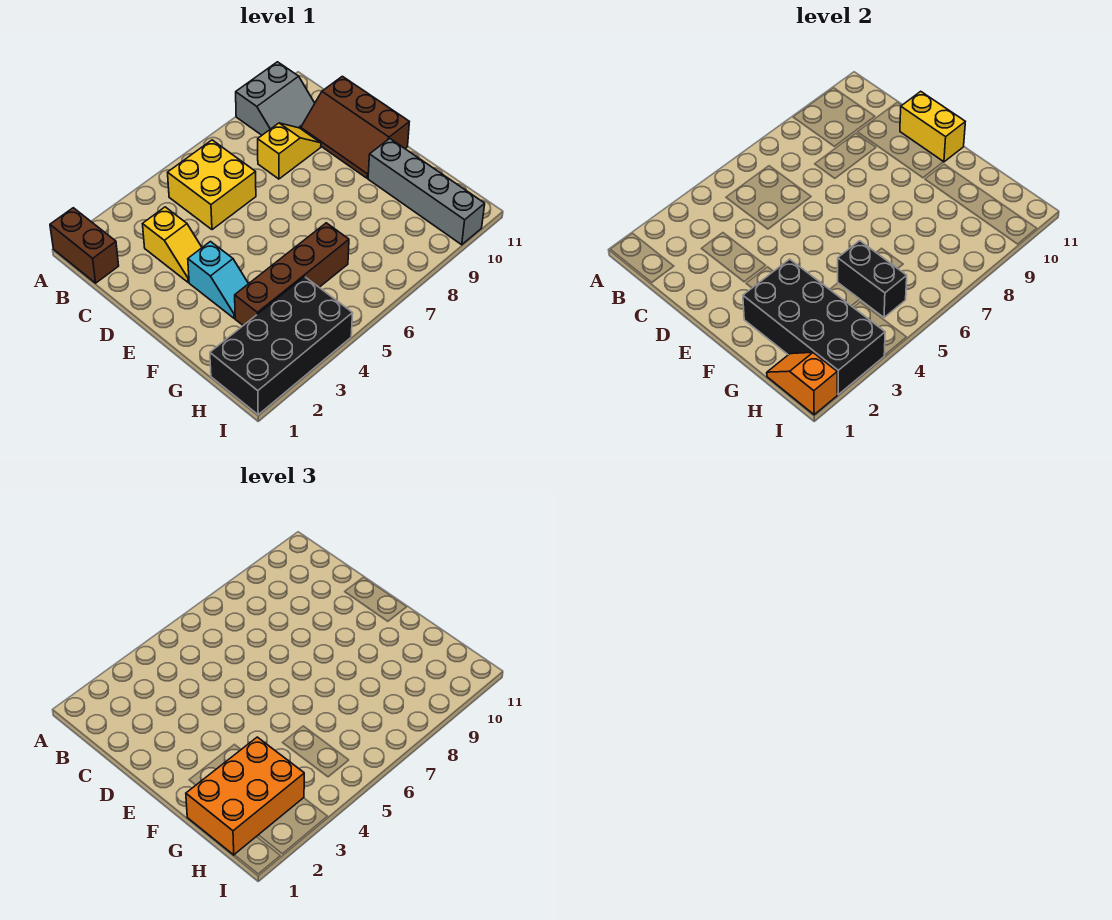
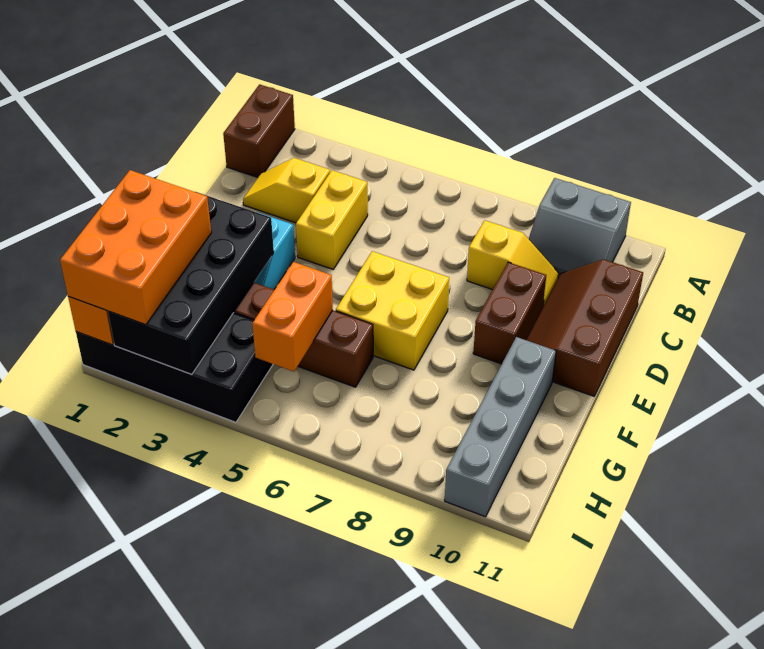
yellow 2x2 brick [168,140,256,230] -> yellow 2x2 brick moved to [336,251,449,370]
yellow 1x2 slope [143,207,202,282] -> yellow 1x2 slope turned to [243,158,330,223]
none -> brown 1x2 brick [473,262,546,364]
yellow 1x2 brick [900,91,965,162] -> yellow 1x2 brick moved to [296,170,368,269]
orange 2x3 brick [186,737,304,855] -> orange 2x3 brick turned to [60,170,211,325]
black 1x2 brick [838,241,907,317] -> orange 1x2 brick [252,262,333,372]

